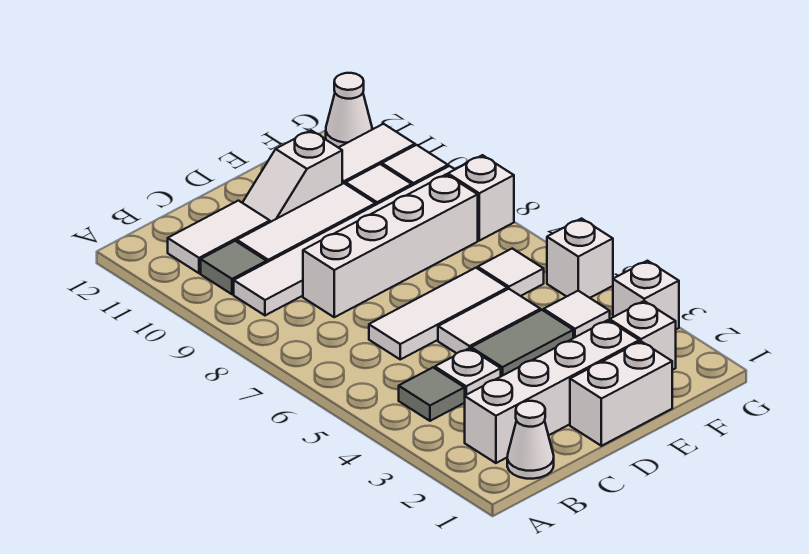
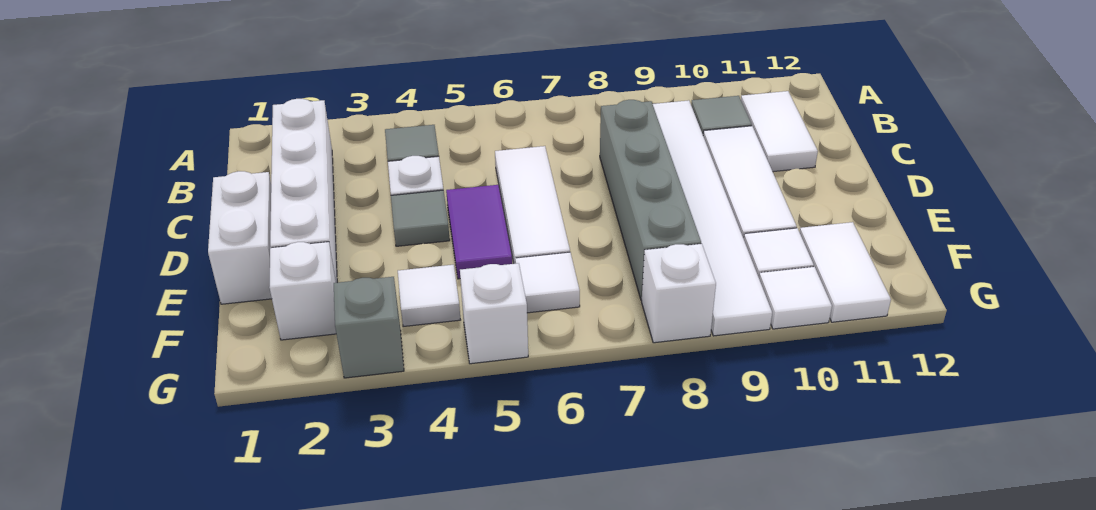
white 1x1 cone [507,401,554,479] -> none
white 1x4 brick [303,174,478,317] -> grey 1x4 brick [600,100,701,300]
grey 1x2 tile [471,310,573,376] -> grey 1x1 tile [391,190,450,246]
white 1x2 tile [438,289,540,353] -> purple 1x2 tile [446,185,512,279]
white 1x2 slope [243,130,342,222] -> none
white 1x1 brick [613,261,679,329] -> grey 1x1 brick [334,277,404,378]
white 1x1 cone [326,73,372,148] -> none

